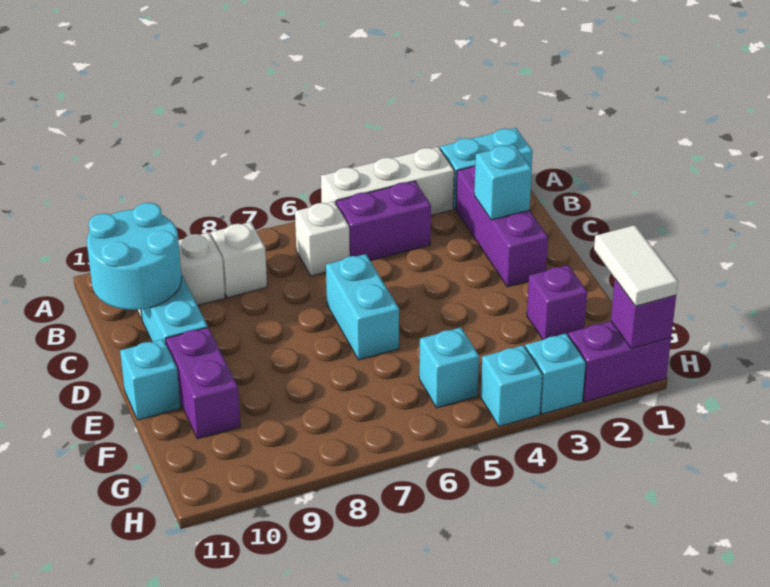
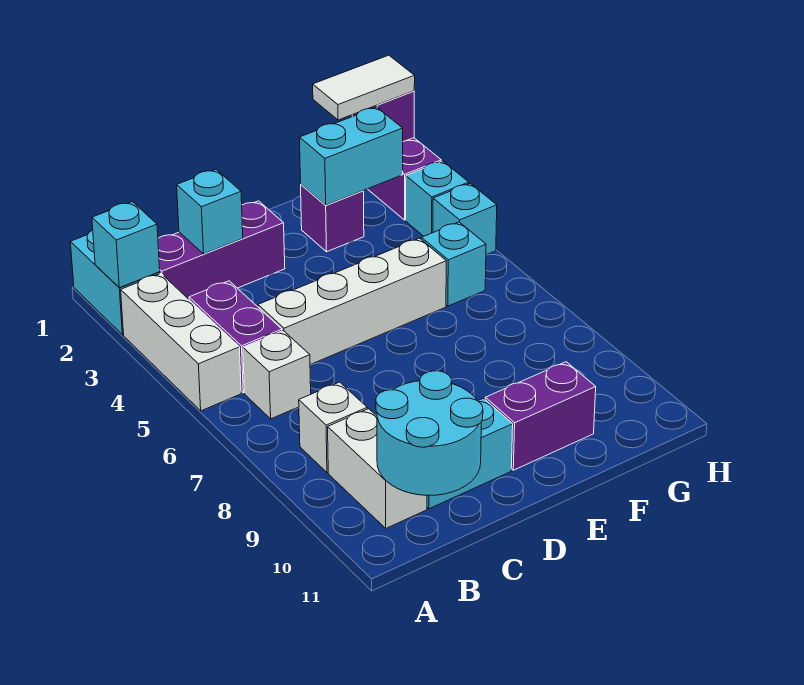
none -> white 1x4 brick [258,238,446,365]
cyan 1x2 brick [326,254,399,360] -> cyan 1x2 brick moved to [299,107,403,205]
cyan 1x1 brick [120,339,180,420] -> cyan 1x1 brick moved to [92,202,160,288]

